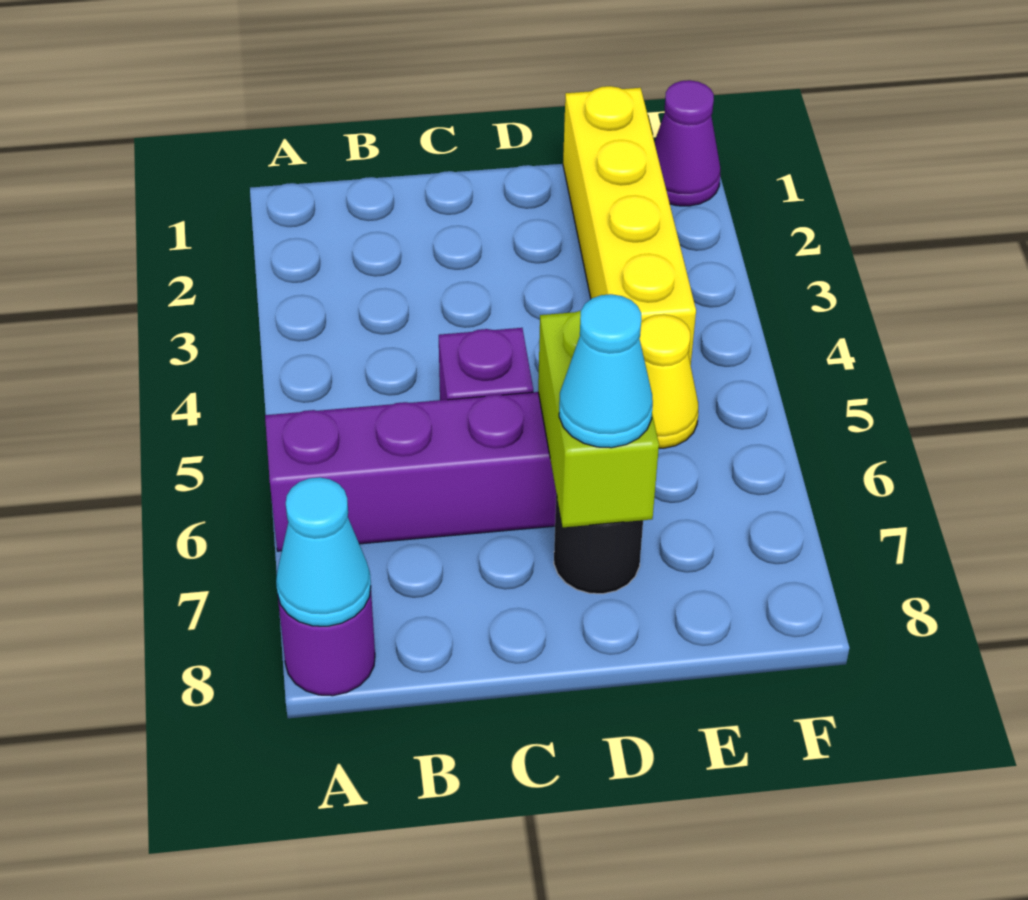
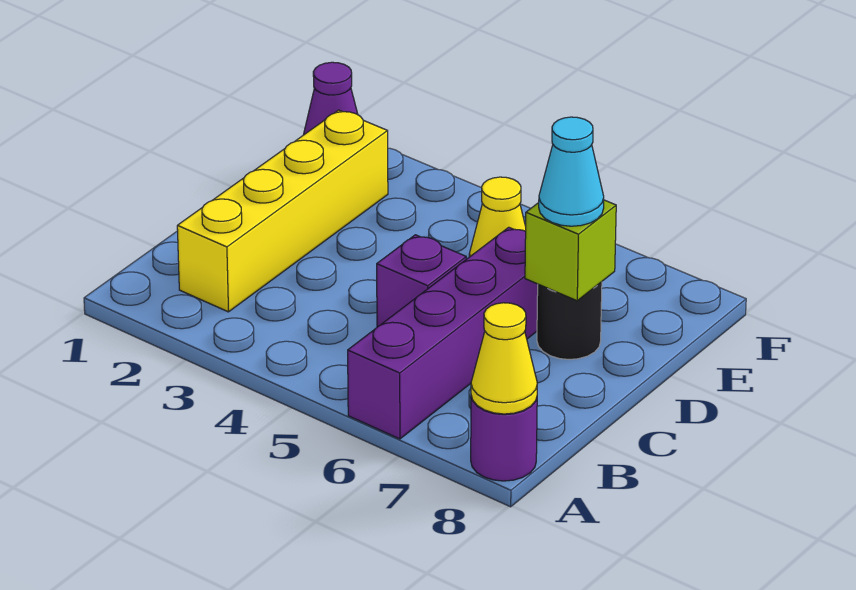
cyan 1x1 cone [276,477,371,626] -> yellow 1x1 cone [471,303,537,414]
lime 1x2 brick [538,311,659,527] -> lime 1x1 brick [525,200,616,301]
yellow 1x4 brick [563,86,696,365] -> yellow 1x4 brick turned to [177,110,388,312]

